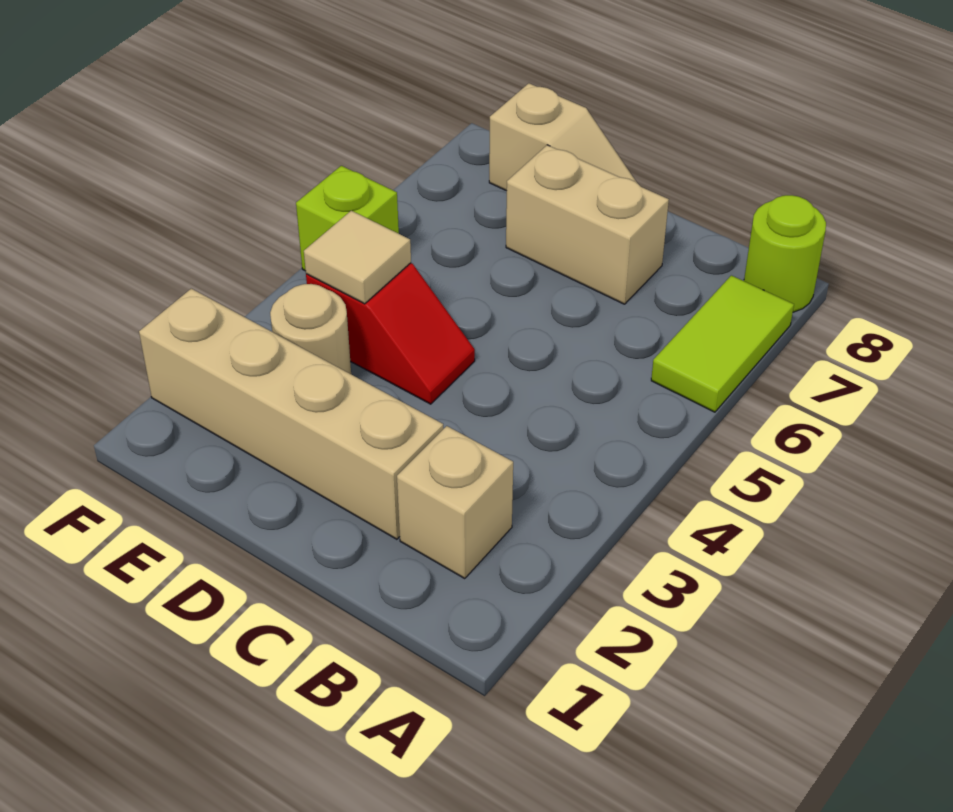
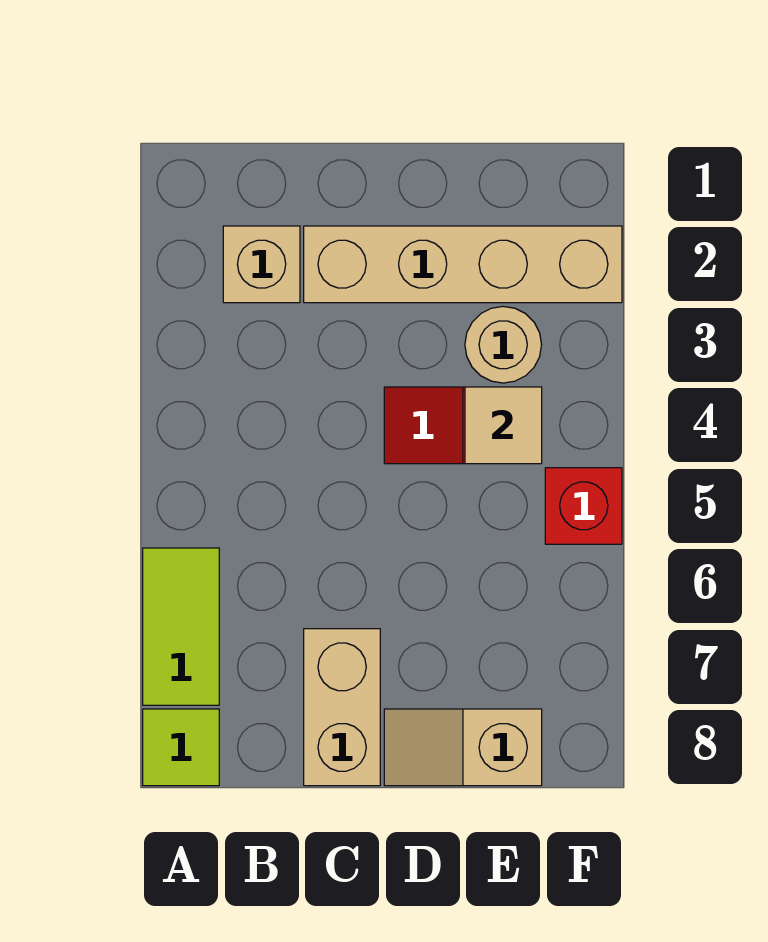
lime 1x1 round brick [744,195,826,312] -> lime 1x1 tile [143,709,219,786]
tan 1x2 brick [506,145,669,304] -> tan 1x2 brick turned to [304,629,380,786]
lime 1x1 brick [296,166,399,271] -> red 1x1 brick [545,468,622,544]

